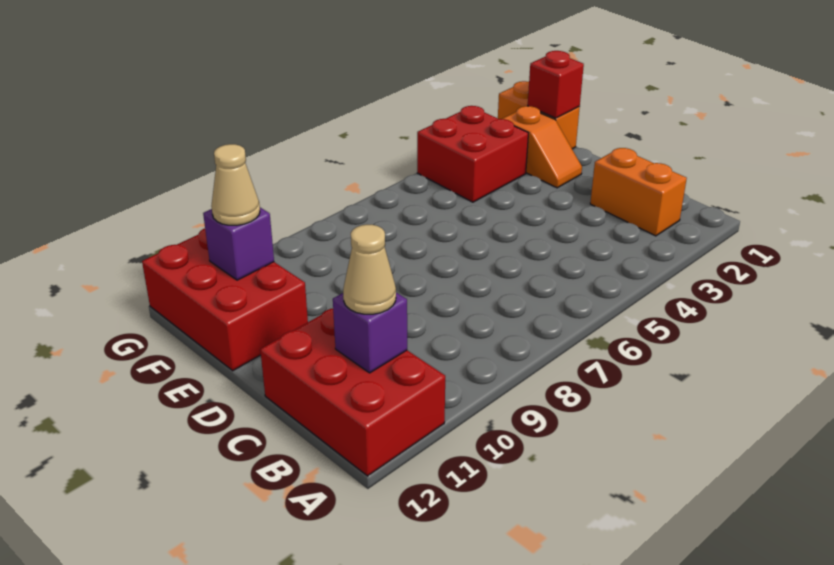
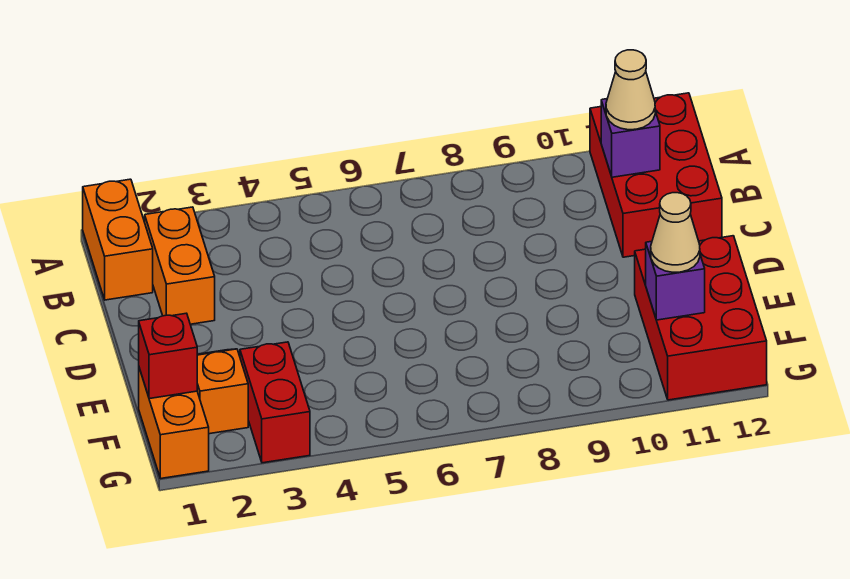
none -> orange 1x2 brick [83,179,153,300]
red 2x2 brick [417,106,528,202] -> red 1x2 brick [240,342,310,463]

